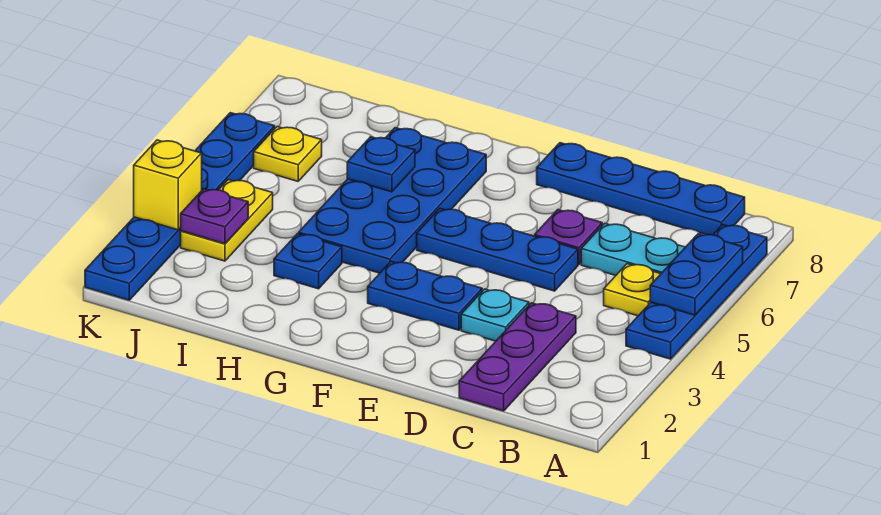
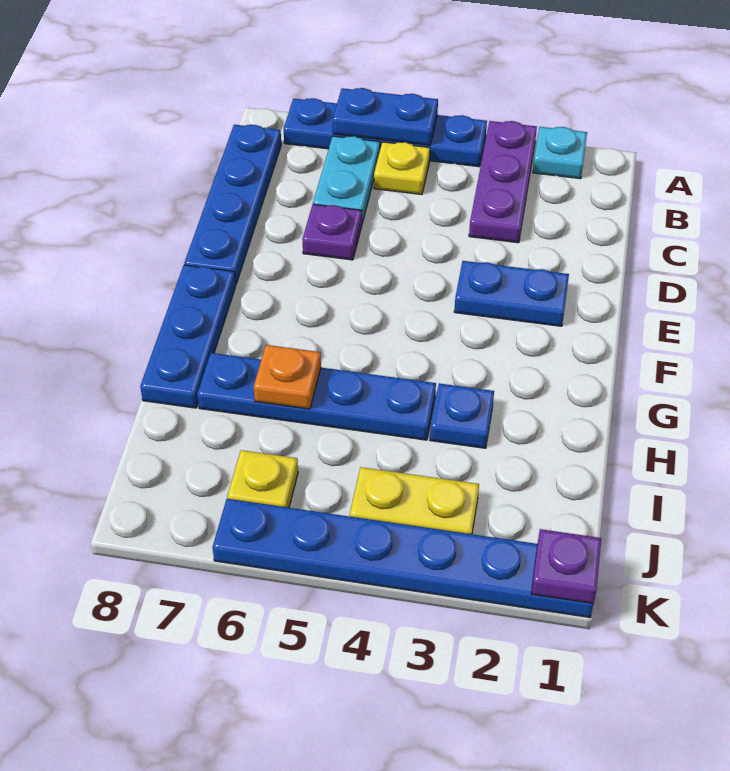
purple 1x3 plate [459,303,576,411] -> purple 1x3 plate turned to [469,121,537,243]
cyan 1x1 plate [461,289,529,341] -> cyan 1x1 plate moved to [533,127,587,179]
blue 1x3 plate [417,208,578,291] -> blue 1x3 plate moved to [140,265,236,408]
blue 1x2 plate [368,261,482,330] -> blue 1x2 plate turned to [454,261,569,326]
blue 2x4 plate [299,128,486,273] -> blue 1x4 plate [197,353,436,440]
blue 1x1 plate [347,137,415,192] -> orange 1x1 plate [254,345,321,409]
purple 1x1 plate [181,189,248,244] -> purple 1x1 plate moved to [531,529,601,604]
yellow 1x1 brick [134,140,202,230] -> none

